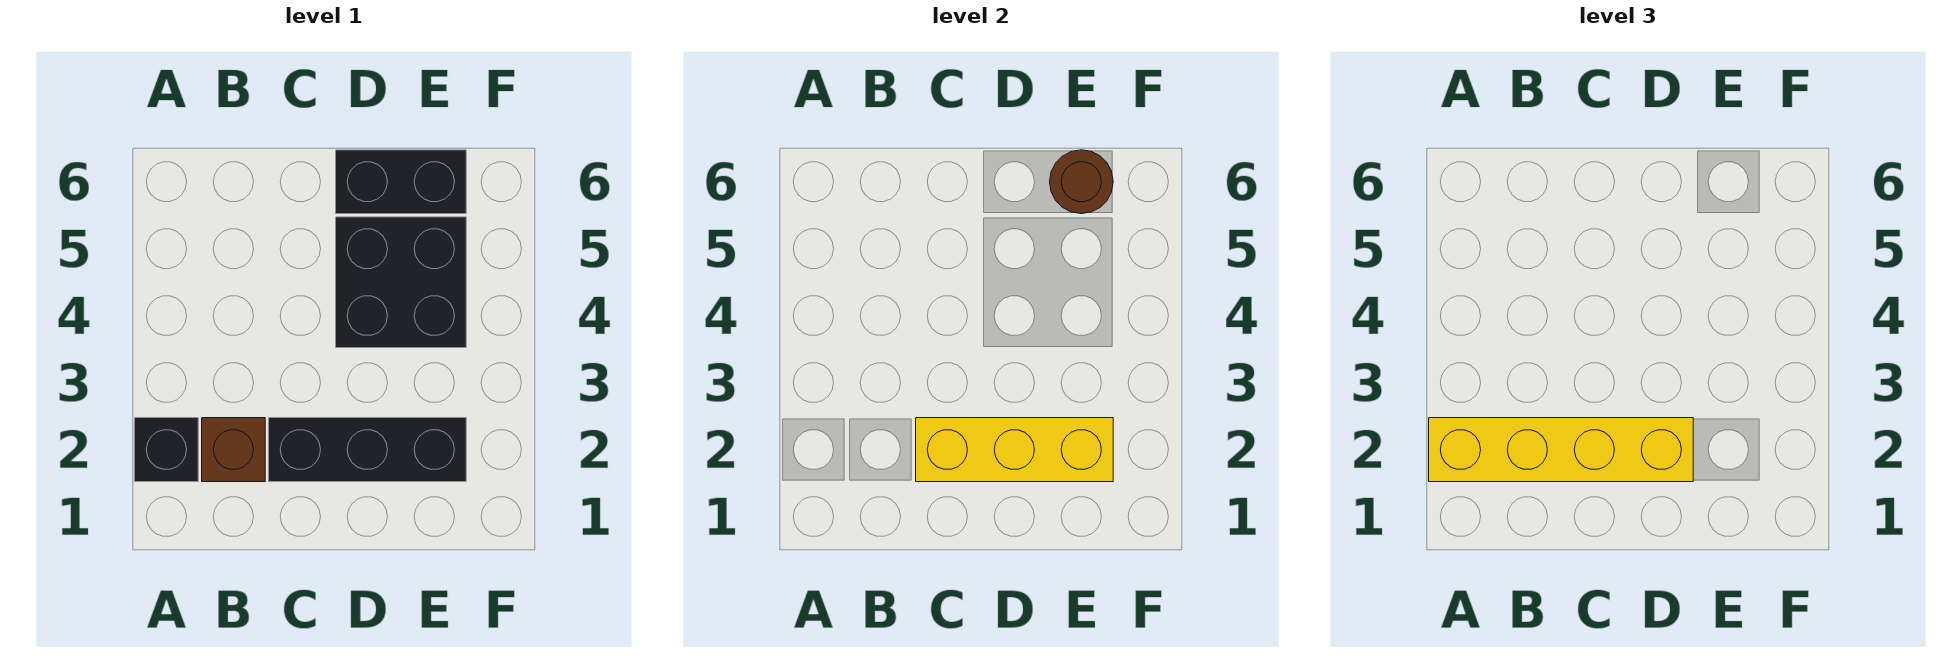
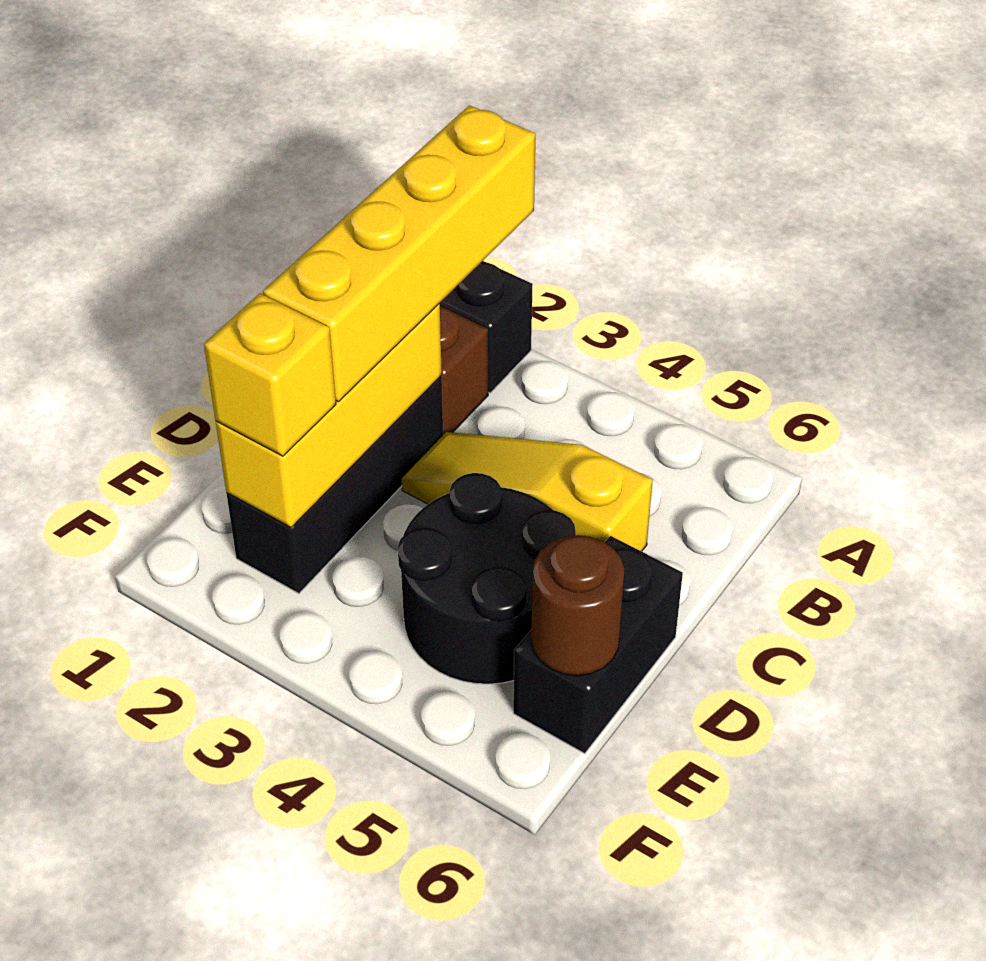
none -> yellow 1x3 slope [402,432,653,551]
black 2x2 brick [336,217,466,348] -> black 2x2 round brick [398,473,576,684]
none -> yellow 1x1 brick [204,293,336,456]

